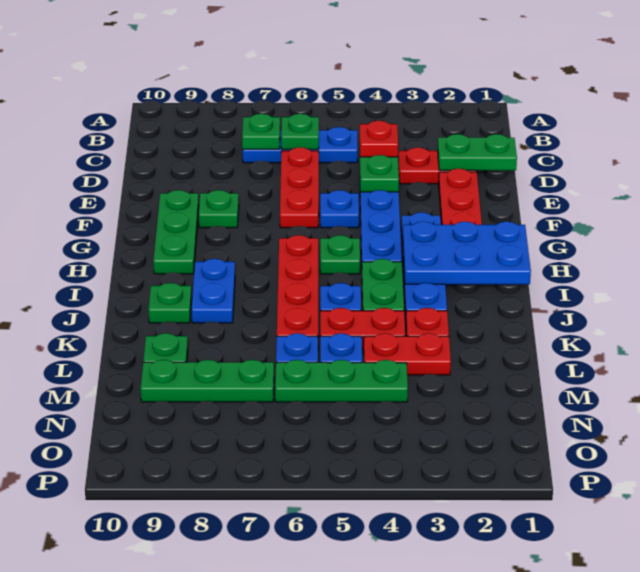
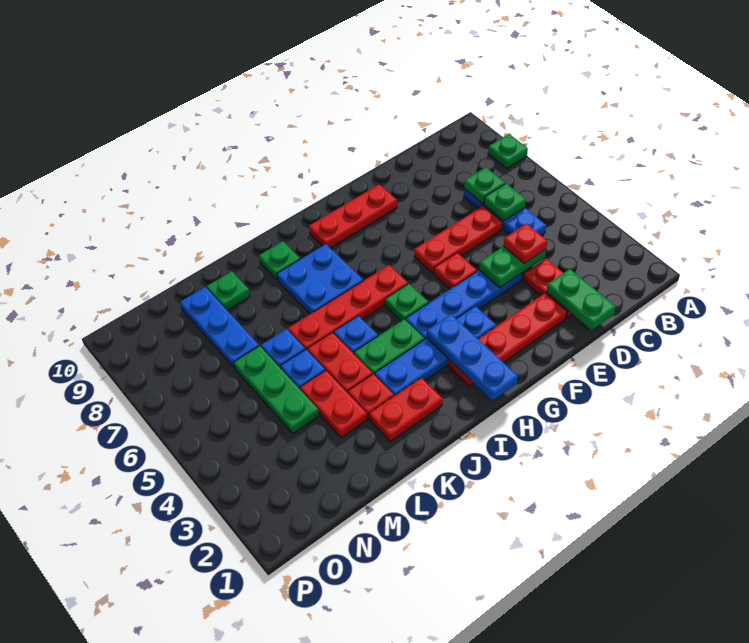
blue 1x1 plate [320,190,359,228] -> red 1x1 plate [434,253,477,289]
green 1x1 plate [199,190,239,228] -> green 1x1 plate moved to [488,134,528,169]
green 1x3 plate [153,190,199,274] -> red 1x3 plate [309,184,397,248]
blue 2x3 plate [403,221,531,284] -> blue 1x3 plate [427,314,518,401]
blue 1x2 plate [191,259,235,323] -> blue 2x2 plate [277,244,363,314]
none -> red 1x2 plate [369,378,442,442]
green 1x3 plate [141,360,274,402] -> blue 1x3 plate [180,287,259,368]

